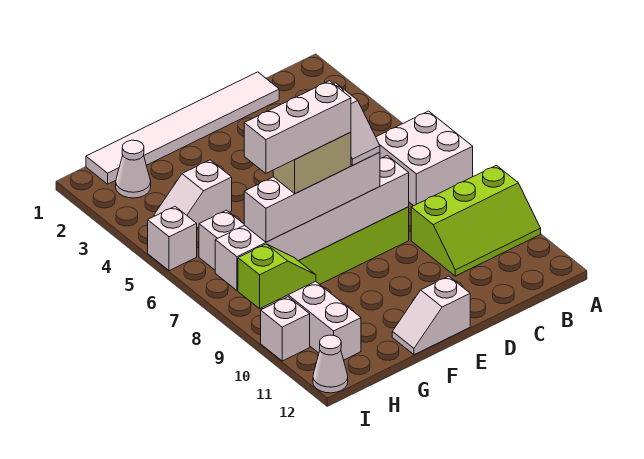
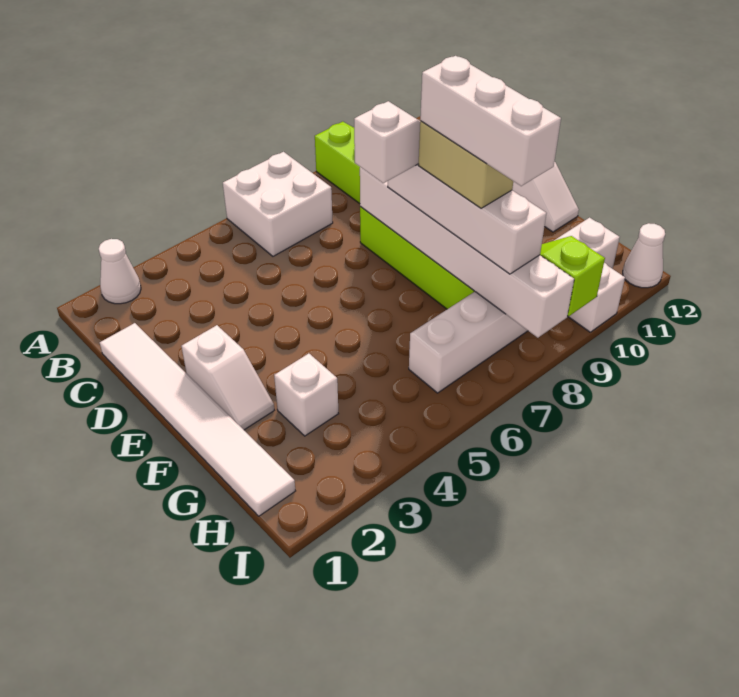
white 1x2 slope [154,160,232,228] -> white 1x2 slope moved to [181,325,274,430]
white 1x1 cone [116,140,151,198] -> white 1x1 cone moved to [99,239,141,304]
white 1x1 brick [148,207,197,271] -> white 1x1 brick moved to [274,353,338,436]

